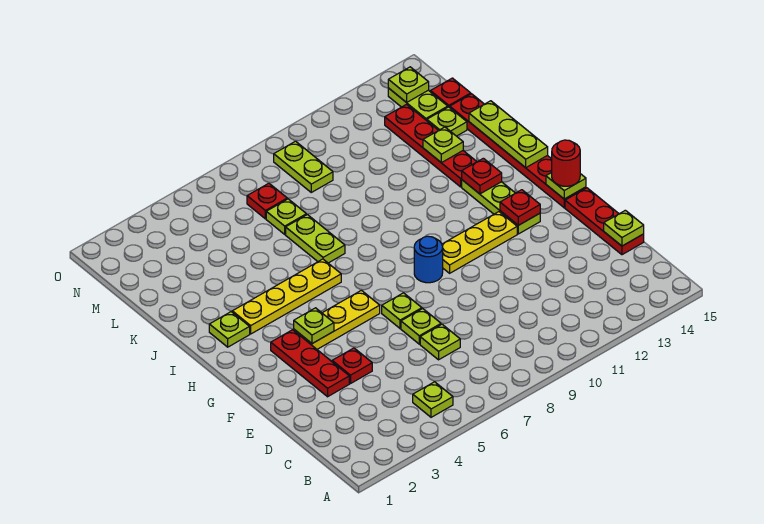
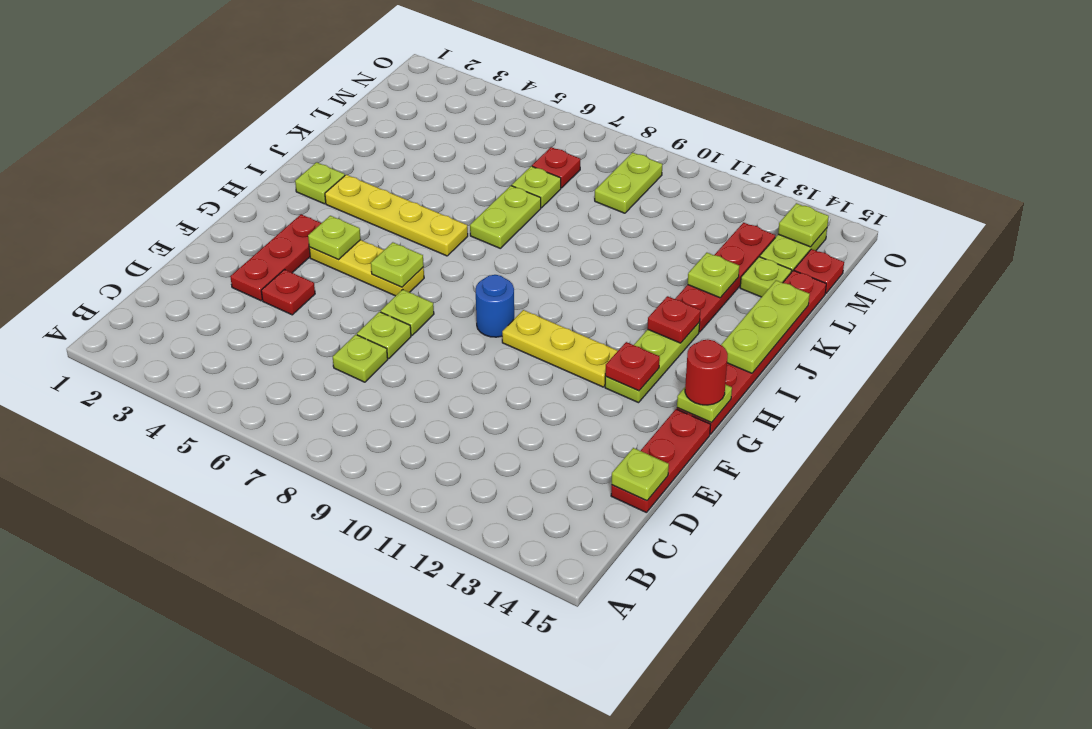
lime 1x1 plate [413,382,453,417] -> lime 1x1 plate moved to [371,242,424,287]

